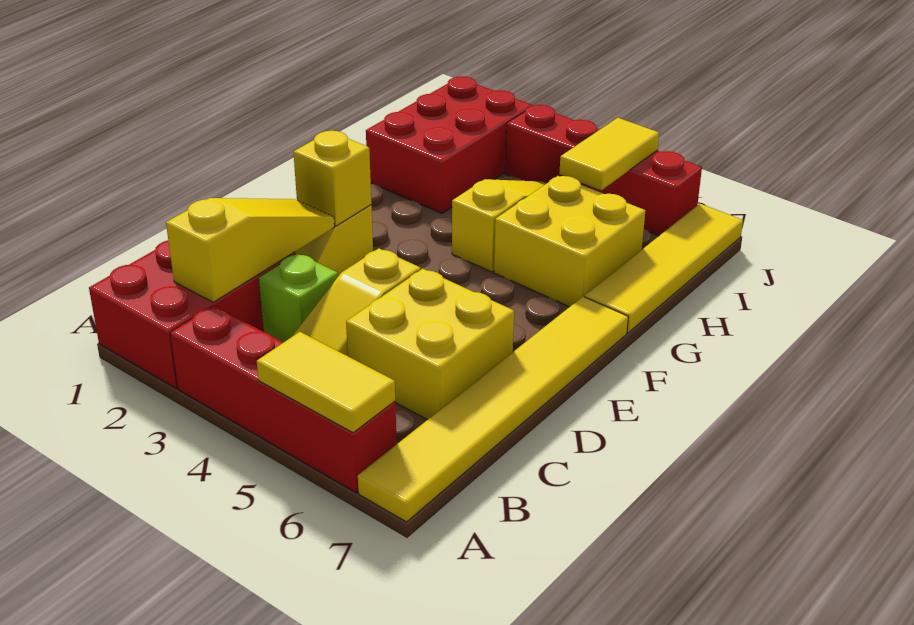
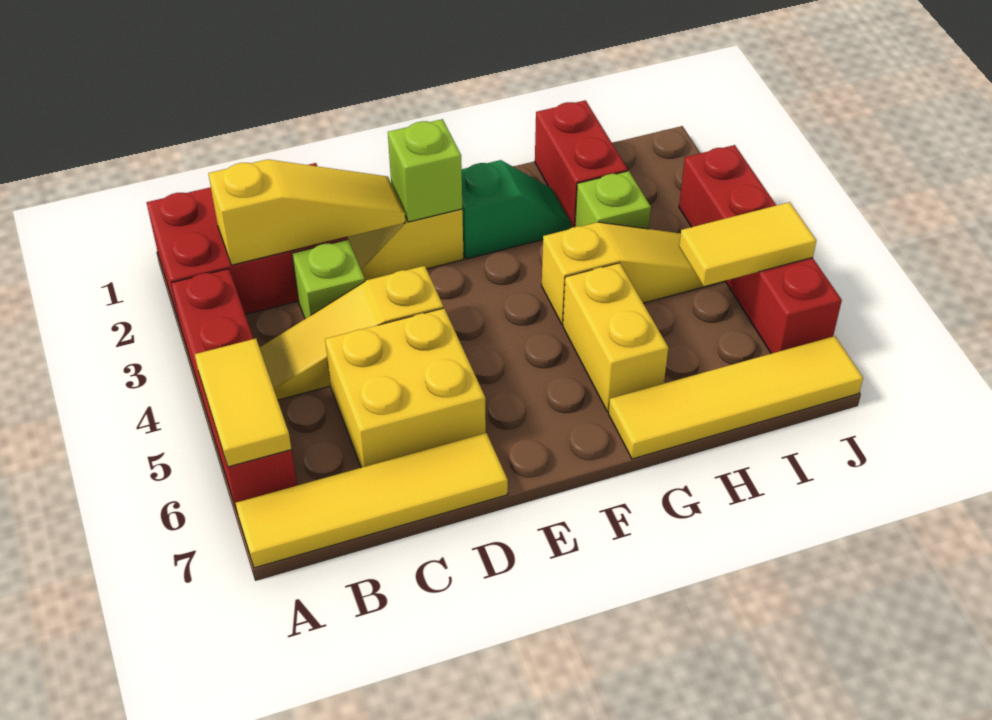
yellow 1x6 tile [358,297,628,522] -> yellow 1x4 tile [235,433,508,568]
yellow 1x1 brick [293,131,371,226] -> lime 1x1 brick [388,119,462,222]
none -> green 1x2 slope [462,160,572,259]
yellow 2x2 brick [494,176,646,307] -> yellow 1x2 brick [563,263,668,412]
red 2x3 brick [366,76,533,213] -> red 1x2 brick [535,100,628,228]
none -> lime 1x1 brick [575,171,651,229]

